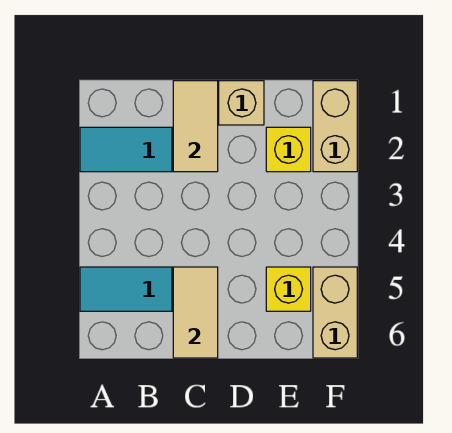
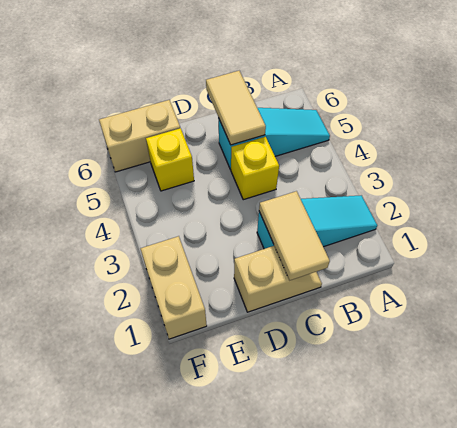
yellow 1x1 brick [266,127,311,172] -> yellow 1x1 brick moved to [231,137,279,200]
tan 1x2 brick [313,267,357,358] -> tan 1x2 brick turned to [99,100,180,172]

